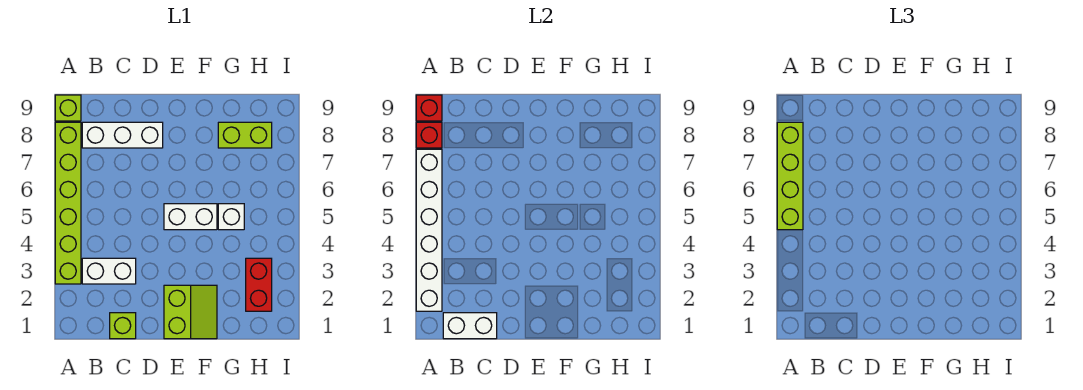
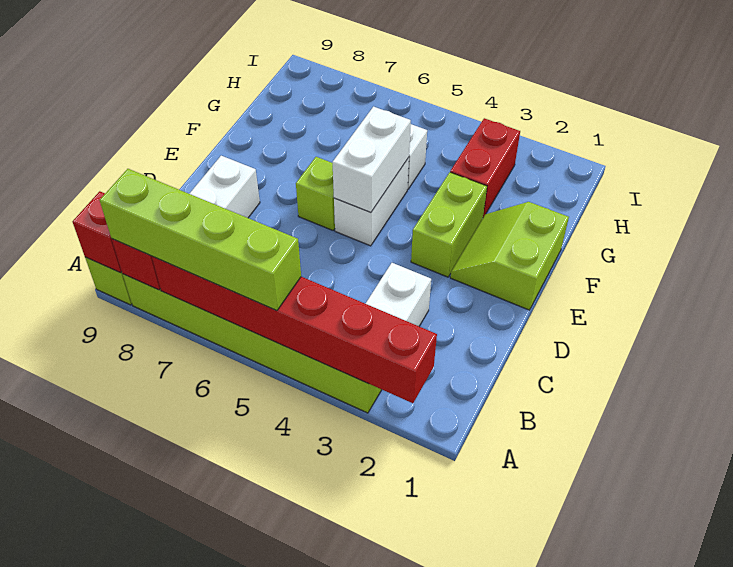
white 1x6 brick [416,149,442,311] -> red 1x6 brick [152,256,437,403]
white 1x2 brick [443,313,497,339] -> white 1x2 brick moved to [332,107,411,213]
lime 1x1 brick [110,313,136,339] -> lime 1x1 brick moved to [296,157,335,230]
lime 2x2 slope [164,285,217,339] -> lime 2x2 slope turned to [450,202,569,310]
lime 1x2 brick [218,122,272,148] -> lime 1x2 brick moved to [411,172,487,277]
red 1x2 brick [246,258,272,311] -> red 1x2 brick turned to [450,118,520,217]

